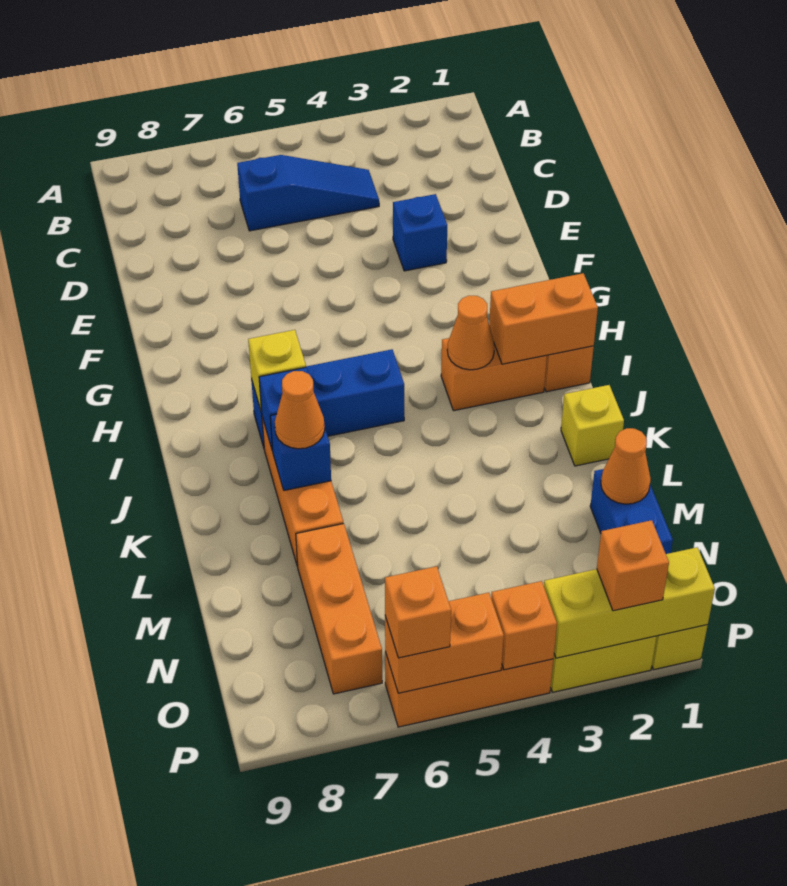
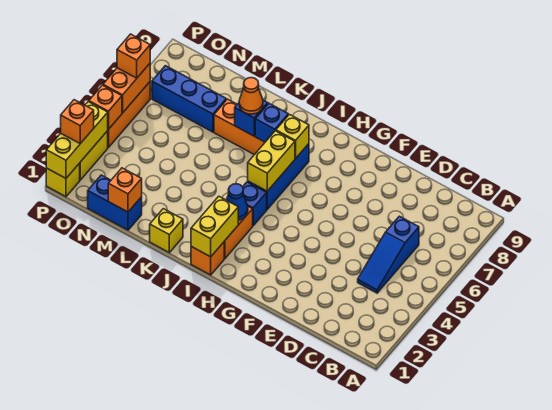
blue 1x1 brick [393,194,447,271] -> blue 1x1 brick moved to [243,182,267,226]
orange 1x2 brick [489,273,598,364] -> yellow 1x2 brick [191,196,238,257]
orange 1x1 cone [447,296,494,370] -> blue 1x1 cone [227,184,248,220]
none -> yellow 1x2 brick [248,131,295,191]
orange 1x1 cone [601,428,651,504] -> orange 1x1 brick [108,168,142,212]
orange 1x3 brick [296,524,382,694] -> blue 1x3 brick [152,66,226,132]

